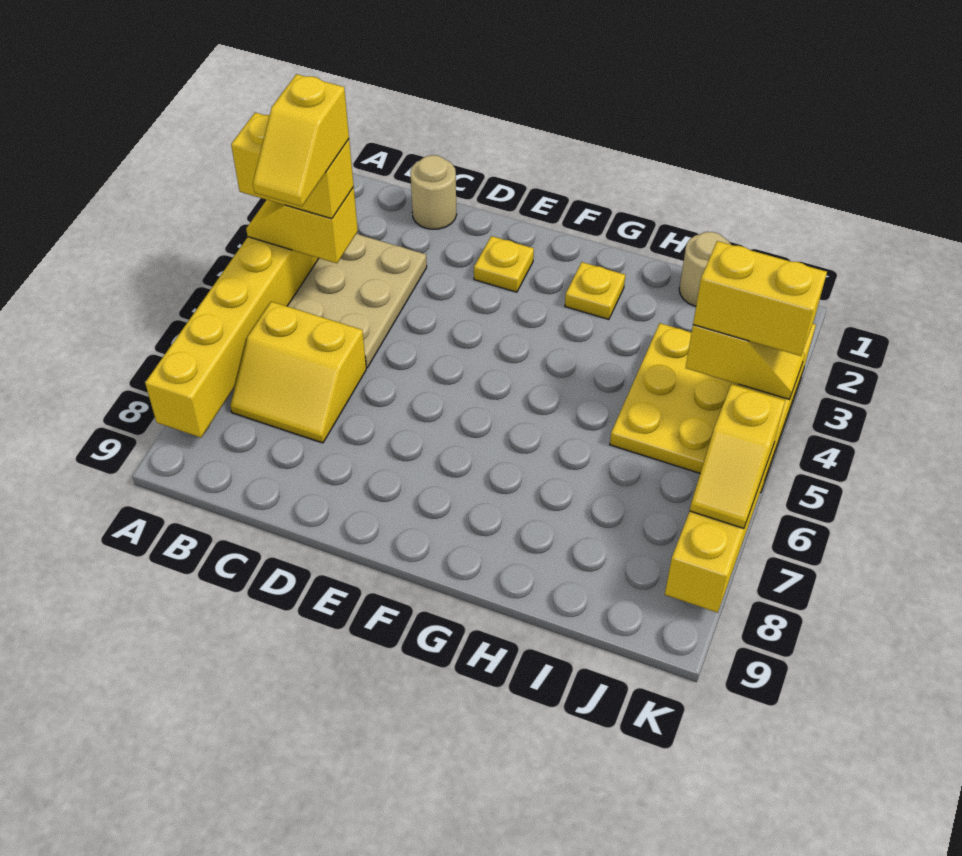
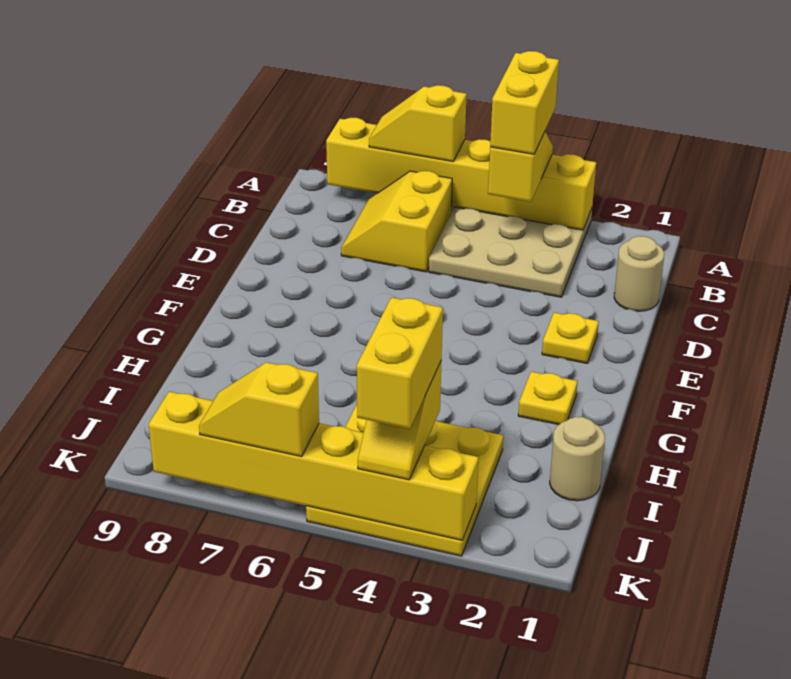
yellow 1x2 slope [253,74,349,207] -> yellow 1x2 slope moved to [369,85,467,161]

